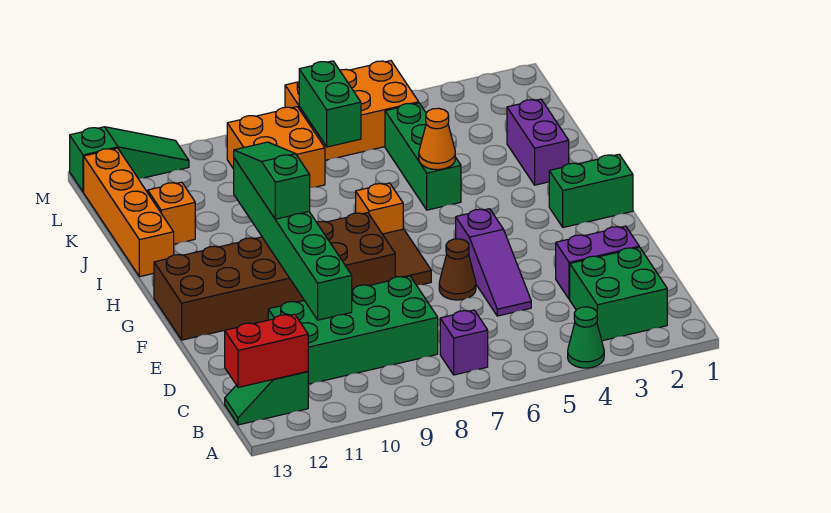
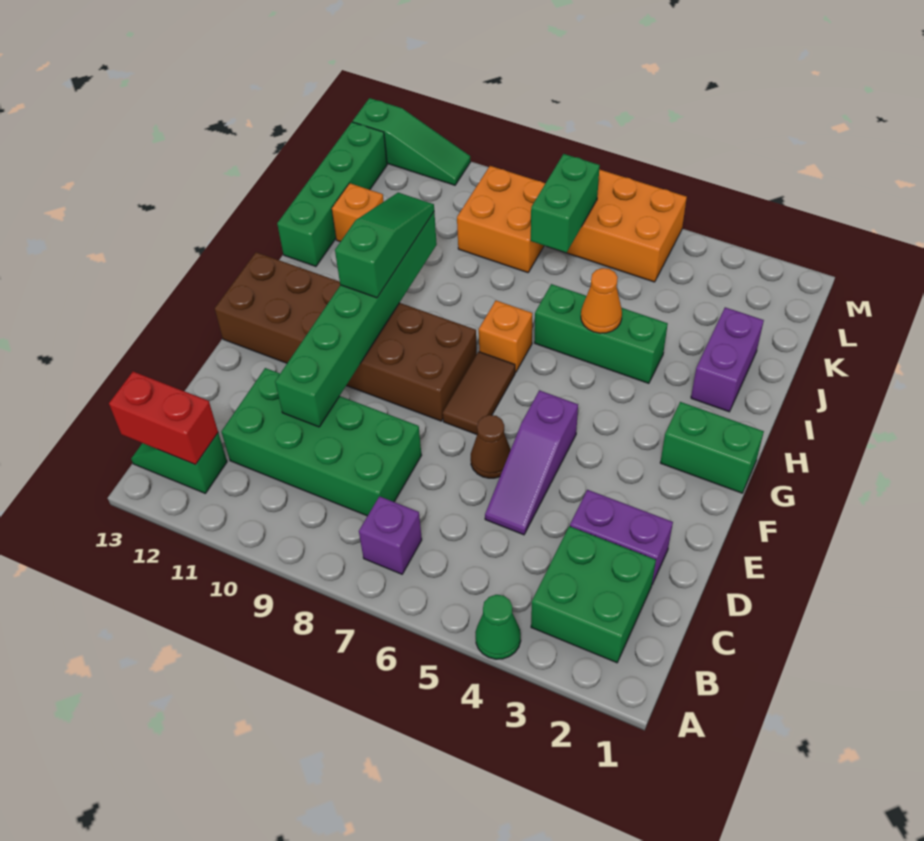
green 1x3 brick [385,103,461,210] -> green 1x3 brick turned to [535,284,668,383]
orange 1x4 brick [84,148,174,277] -> green 1x4 brick [277,122,387,267]

